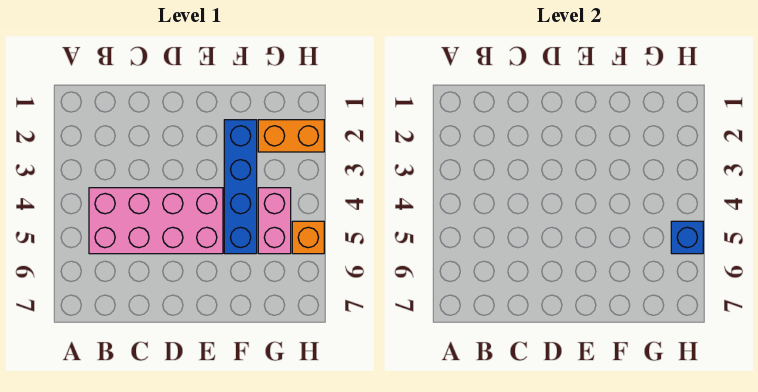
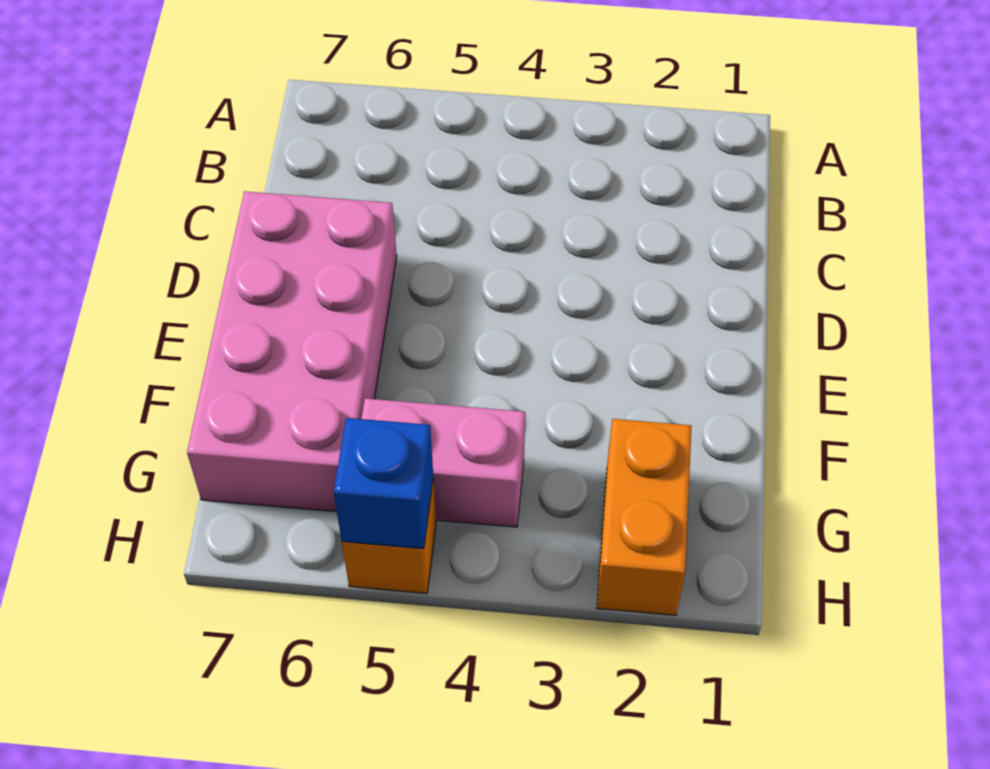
pink 2x4 brick [89,188,223,254] -> pink 2x4 brick moved to [187,191,397,512]
blue 1x4 brick [224,120,257,254] -> none

